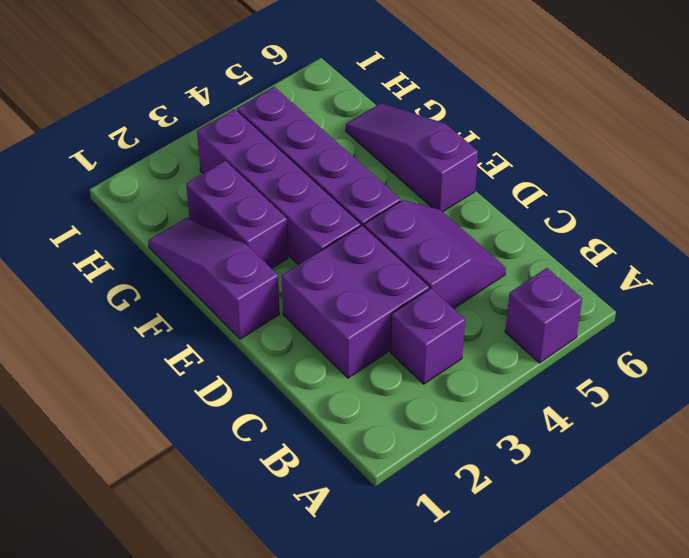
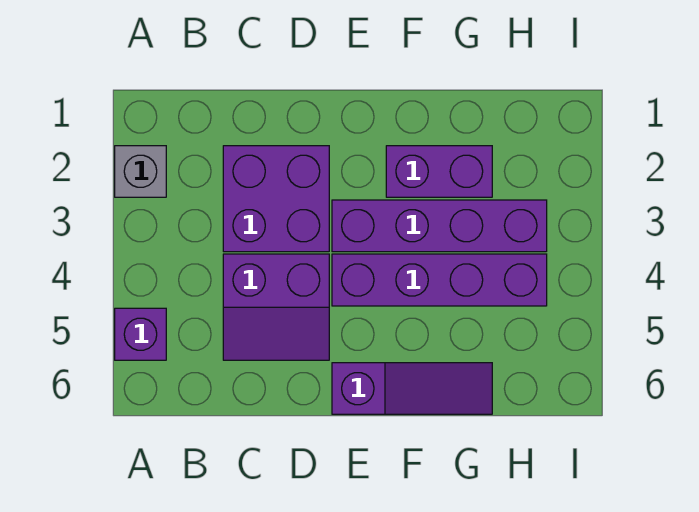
none -> grey 1x1 brick [115,146,166,197]
purple 1x1 brick [391,288,465,384] -> none
purple 1x3 slope [148,217,280,339] -> none

